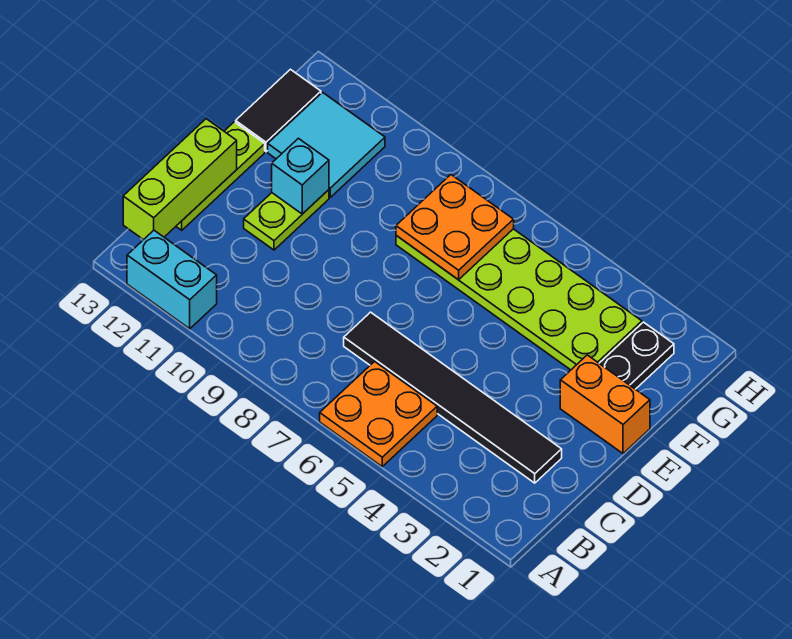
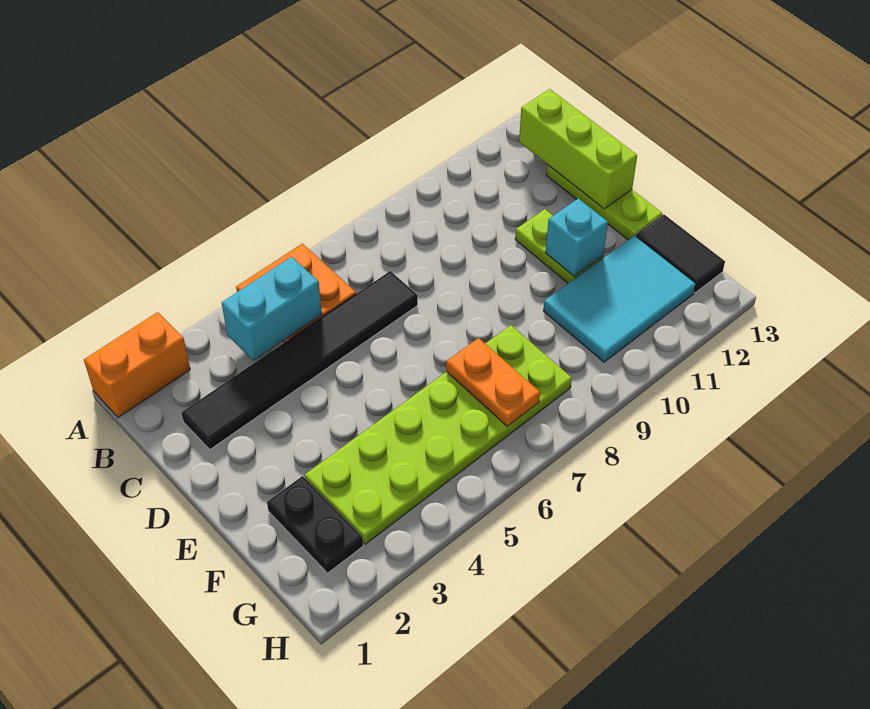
cyan 1x2 brick [127,230,217,329] -> cyan 1x2 brick moved to [222,257,322,361]
orange 1x2 brick [560,355,650,454] -> orange 1x2 brick moved to [84,312,190,418]
orange 2x2 plate [396,175,514,280] -> orange 1x2 plate [446,338,540,426]
cyan 2x2 tile [268,92,385,197] -> cyan 2x3 tile [544,235,696,362]

